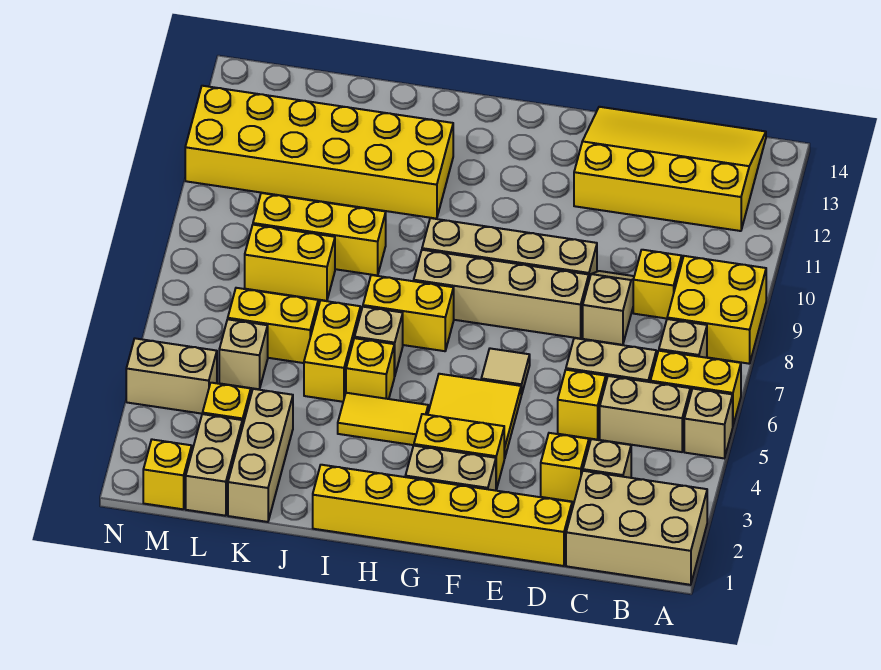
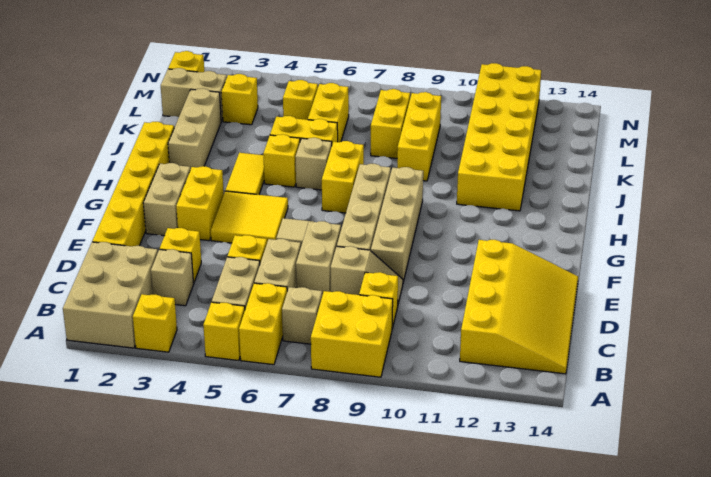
none -> yellow 1x1 brick [133,294,177,352]
tan 1x1 brick [684,389,733,458] -> yellow 1x1 brick [203,302,245,360]
tan 1x3 brick [228,389,293,522] -> tan 1x3 brick turned to [168,88,221,170]
tan 1x1 brick [219,319,268,389] -> yellow 1x1 brick [283,80,318,120]
tan 1x2 brick [126,338,217,414] -> tan 1x2 brick moved to [296,221,341,295]

